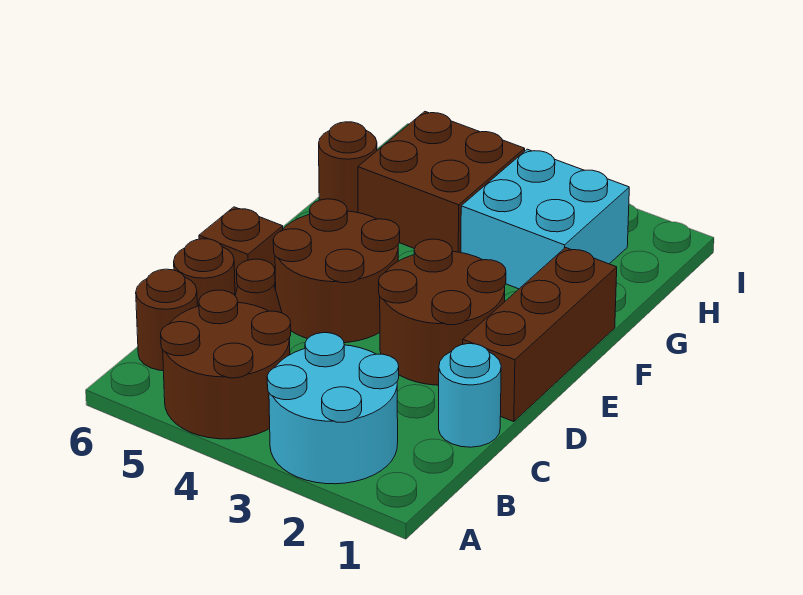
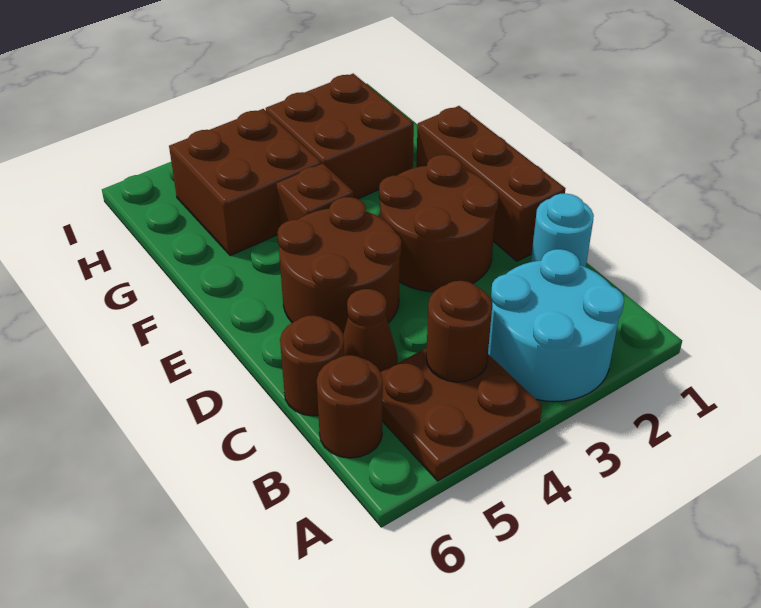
brown 2x2 round brick [161,290,291,439] -> brown 2x2 plate [381,348,542,481]
brown 1x1 brick [199,207,283,295] -> brown 1x1 brick moved to [276,164,354,226]
cyan 2x2 brick [461,149,629,289] -> brown 2x2 brick [266,74,414,199]
brown 1x1 round brick [319,122,377,213] -> brown 1x1 round brick moved to [426,281,492,382]

